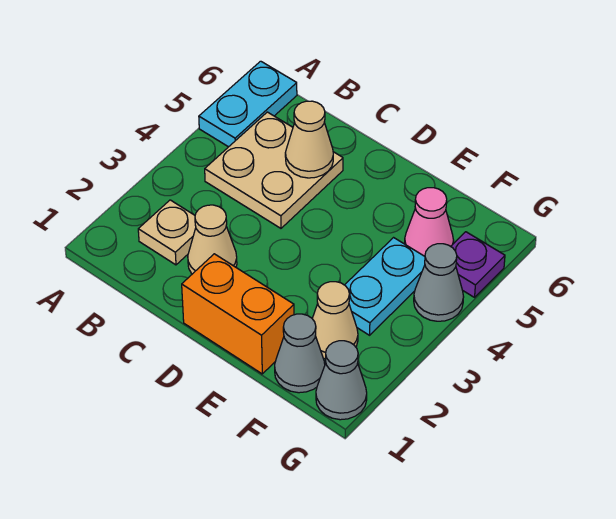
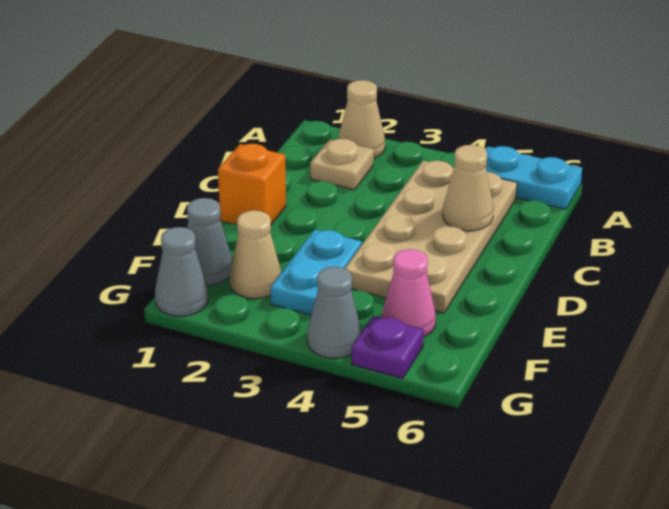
tan 2x2 plate [205,112,343,228] -> tan 2x4 plate [345,161,517,313]
tan 1x1 cone [188,205,237,274] -> tan 1x1 cone moved to [338,80,385,158]
orange 1x2 brick [182,254,294,374] -> orange 1x1 brick [218,144,286,225]
cyan 1x2 plate [345,238,425,335] -> cyan 1x2 plate turned to [270,230,362,315]

